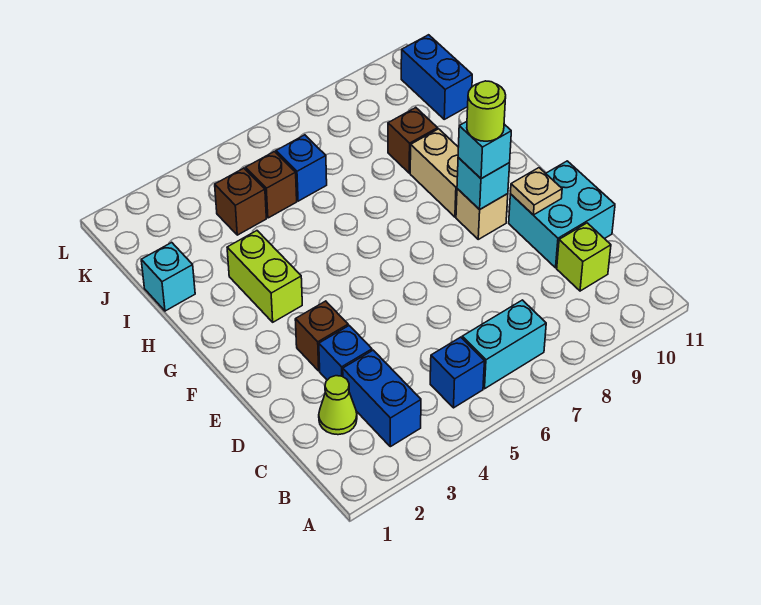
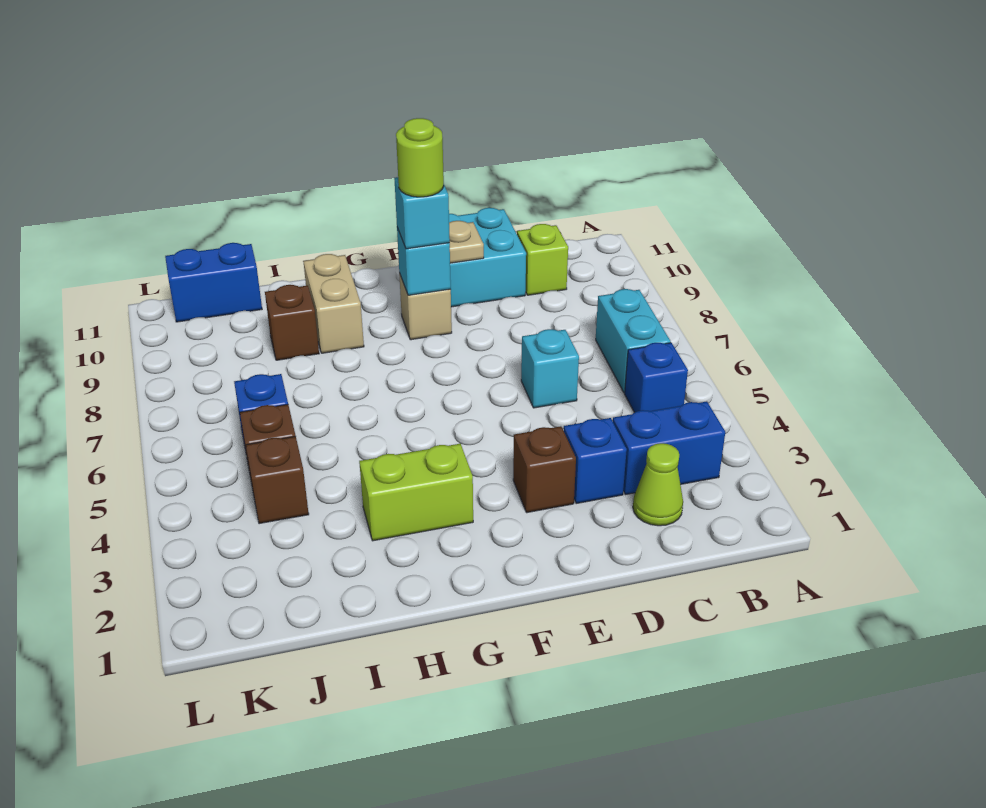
tan 1x2 brick [410,129,458,217] -> tan 1x2 brick turned to [303,254,364,353]
cyan 1x1 brick [141,243,195,311] -> cyan 1x1 brick moved to [521,329,579,408]

